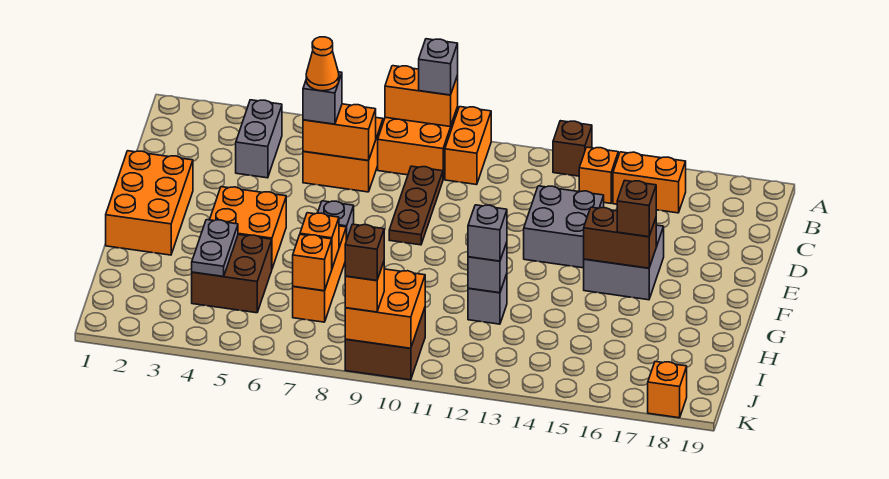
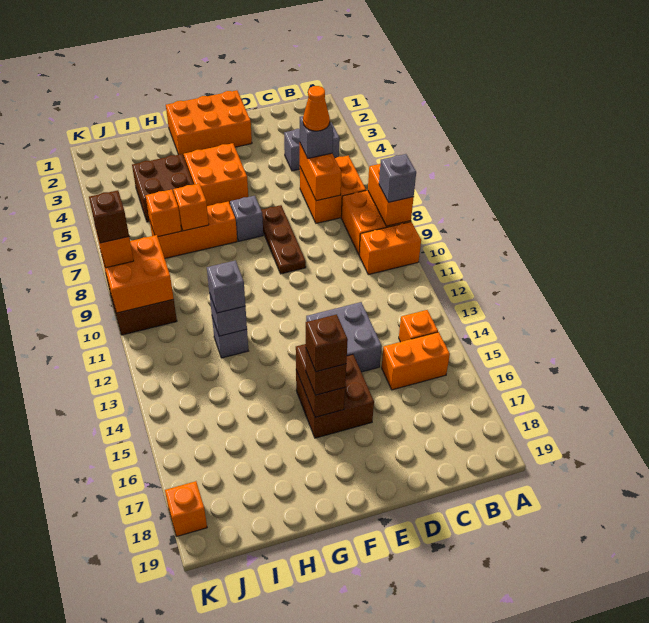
brown 1x1 brick [553,121,592,176] -> brown 1x1 brick moved to [306,314,348,372]
orange 1x2 brick [613,152,686,213] -> orange 1x2 brick turned to [382,332,450,390]
brown 1x3 plate [389,166,443,245] -> brown 1x3 plate turned to [261,205,306,274]
grey 2x2 brick [584,225,664,300] -> brown 2x2 brick [296,354,374,438]
grey 1x2 plate [192,220,238,276] -> none

